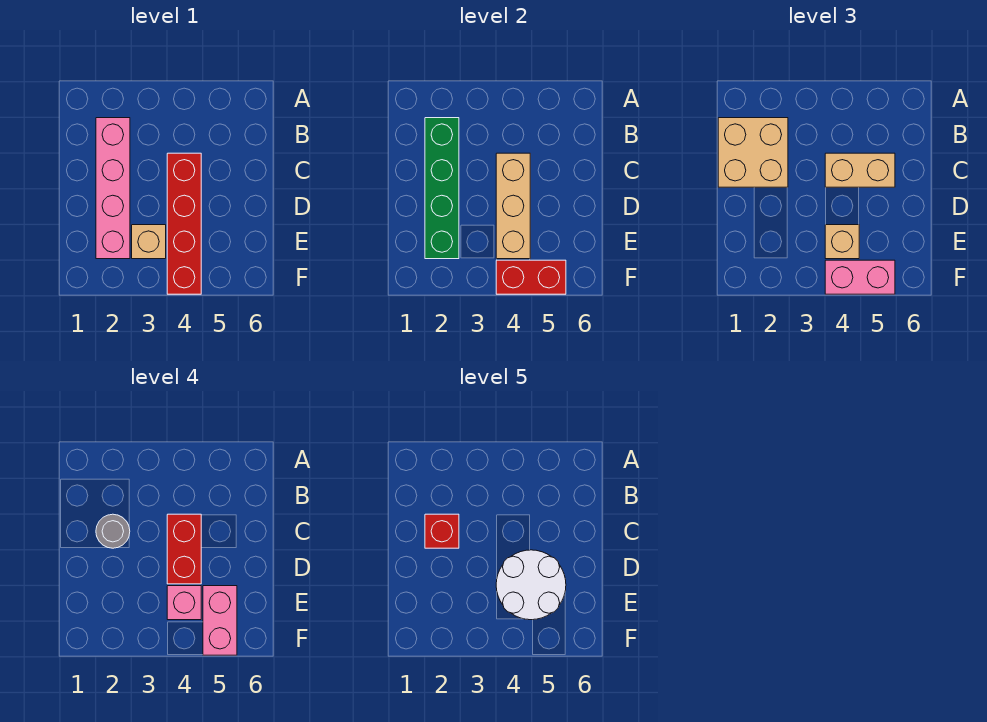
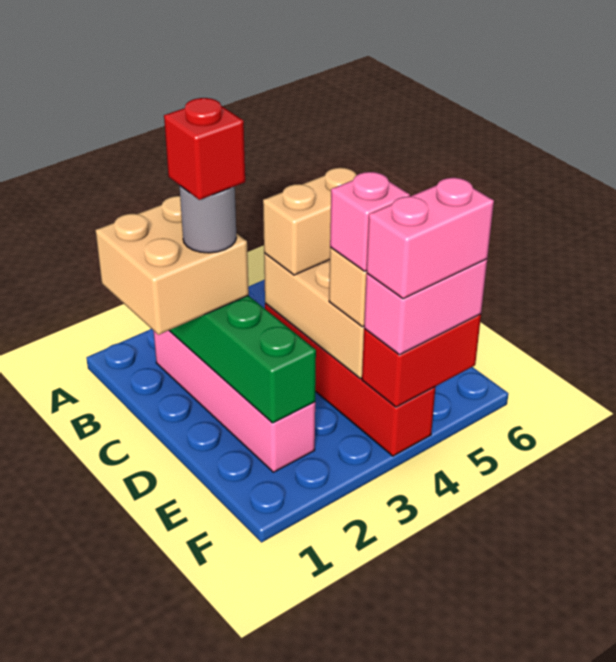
red 1x2 brick [167,514,201,584] -> none
white 2x2 round brick [496,550,566,620] -> none
tan 1x1 brick [132,225,166,259] -> none
pink 1x2 brick [203,586,237,655] -> pink 1x2 brick turned to [366,178,494,299]

